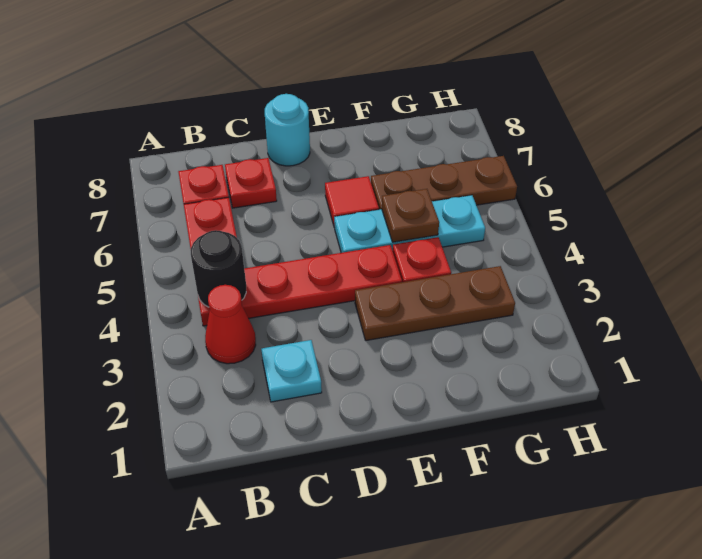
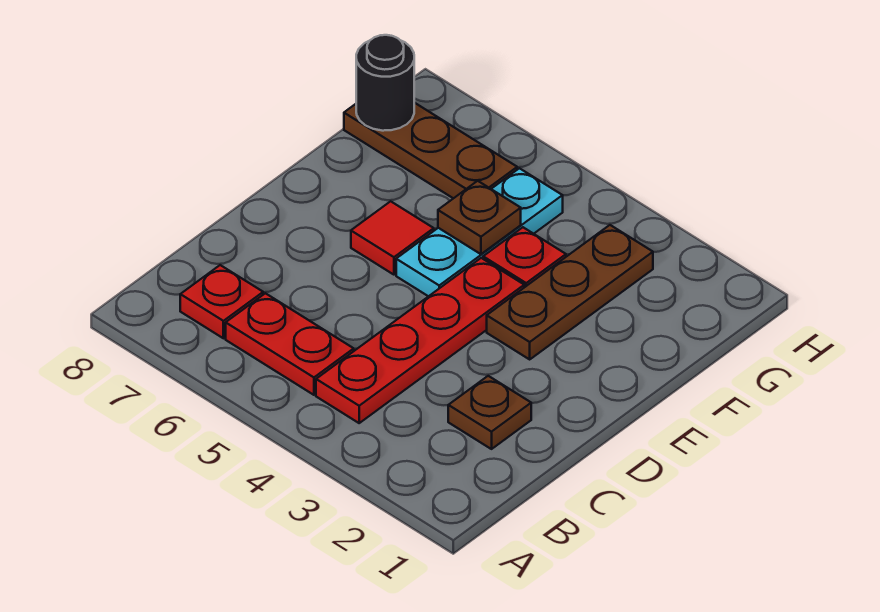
red 1x1 cone [205,285,256,364] -> none
black 1x1 round brick [191,230,246,307] -> black 1x1 round brick moved to [356,35,414,131]
cyan 1x1 plate [261,340,322,402] -> brown 1x1 plate [448,376,531,449]
red 1x1 plate [225,158,277,208] -> none
cyan 1x1 round brick [265,94,310,166] -> none
brown 1x3 plate [371,156,517,210] -> brown 1x3 plate turned to [344,103,517,198]

